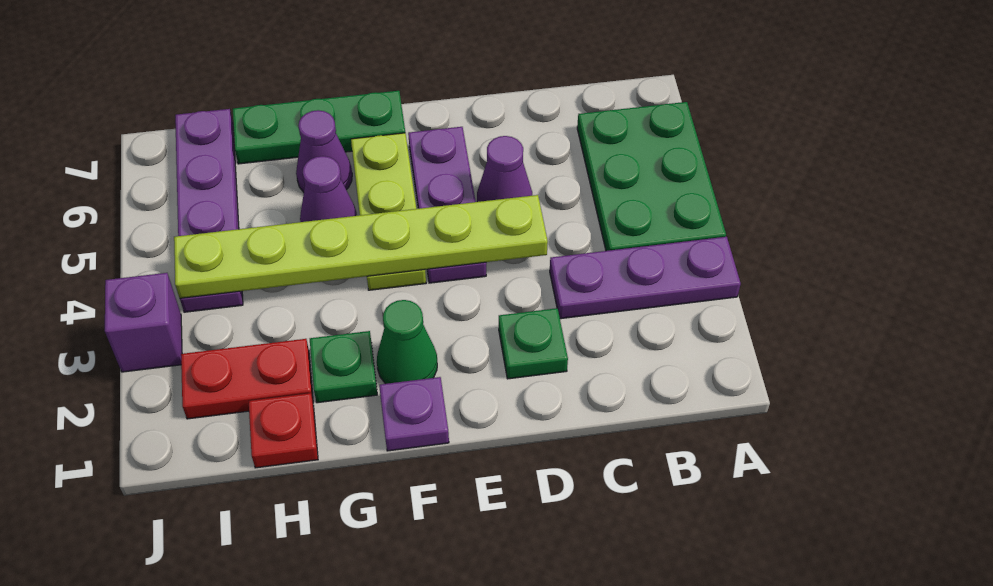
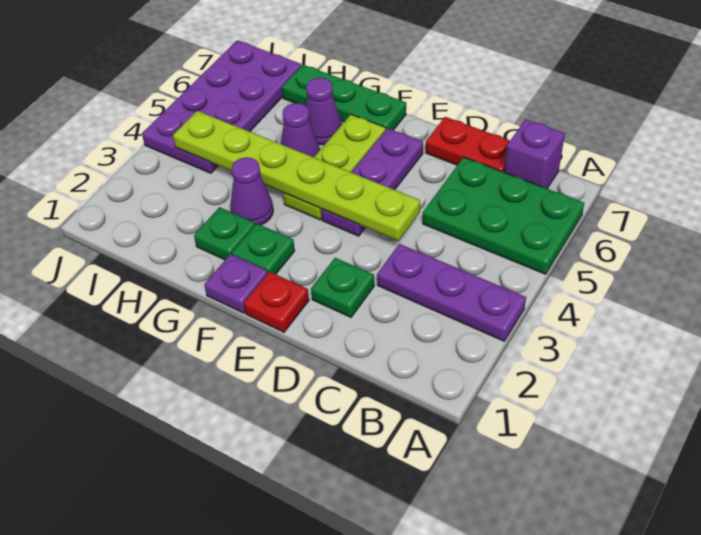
green 2x3 plate [577,102,726,251] -> green 2x3 plate turned to [423,157,584,274]
purple 1x1 cone [477,136,532,202] -> purple 1x1 cone moved to [230,157,273,225]
green 1x1 cone [377,300,437,384] -> green 1x1 plate [232,224,295,274]
red 1x1 plate [249,393,318,468] -> red 1x1 plate moved to [244,272,309,332]
red 1x2 plate [181,339,313,419] -> red 1x2 plate moved to [426,117,510,172]
purple 1x4 plate [175,109,243,312] -> purple 2x4 plate [142,41,301,173]
purple 1x1 brick [105,273,182,372] -> purple 1x1 brick moved to [504,119,565,188]

